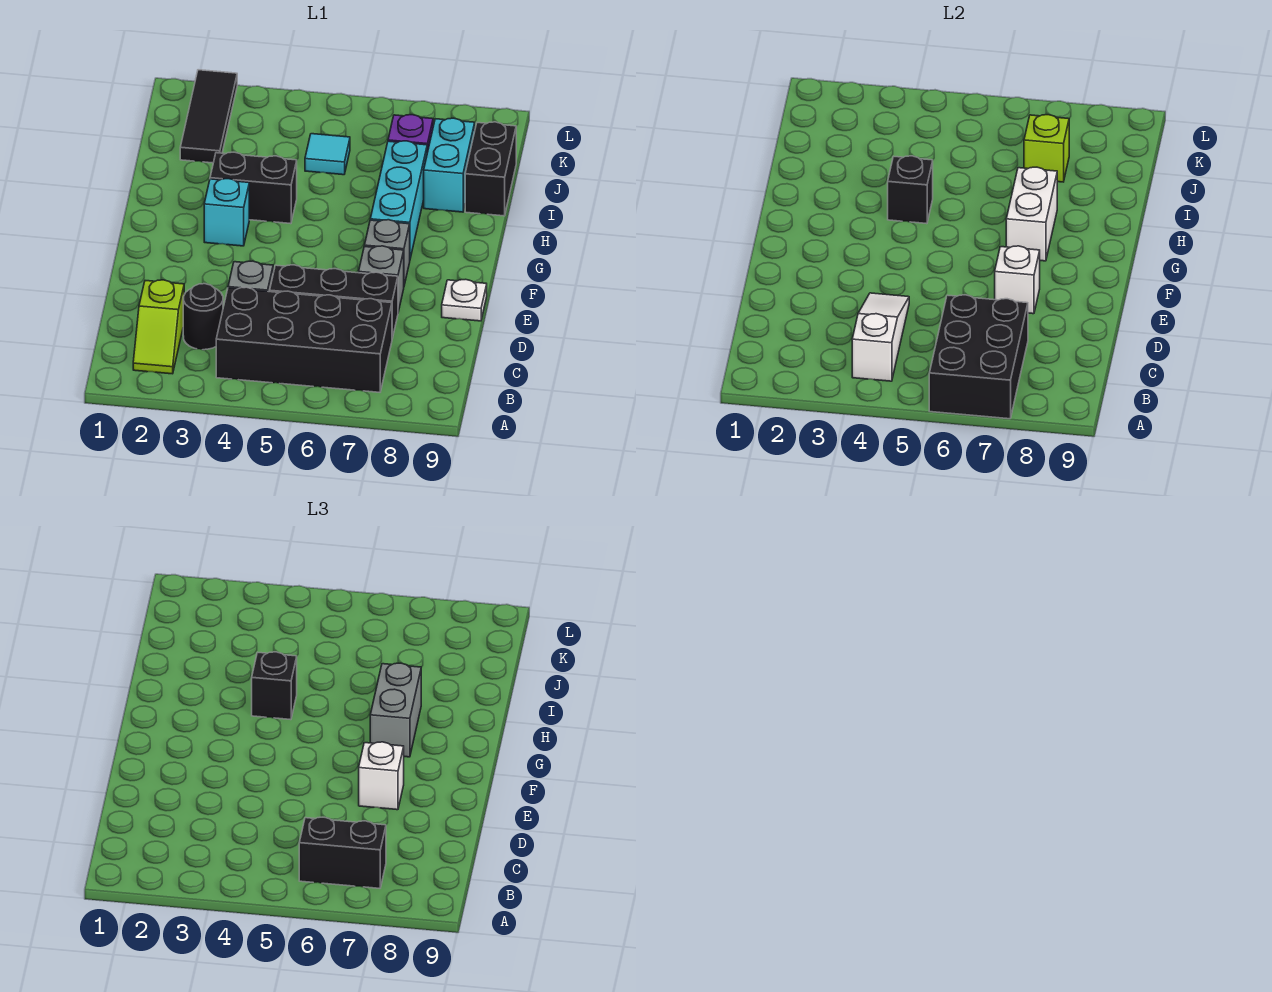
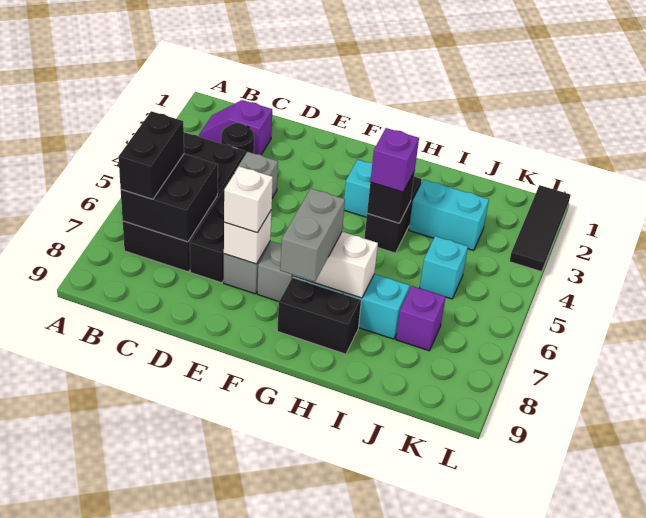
black 2x3 brick [929,295,1028,419] -> black 2x2 brick [121,154,218,242]
lime 1x2 slope [133,280,184,374] -> purple 1x2 slope [199,100,272,155]
white 1x3 slope [852,293,909,381] -> none
white 1x1 plate [442,279,487,321] -> none
grey 1x2 brick [370,663,421,757] -> grey 1x2 brick turned to [280,189,345,282]
black 1x1 brick [252,652,297,720] -> purple 1x1 brick [370,128,419,192]
cyan 1x2 brick [424,118,475,212] -> cyan 1x2 brick moved to [409,180,489,251]
black 1x2 brick [465,122,516,216] -> black 1x2 brick moved to [277,277,361,354]
black 1x3 tile [180,70,237,163] -> black 1x3 tile turned to [509,185,570,272]
cyan 1x1 tile [305,134,350,175] -> cyan 1x1 brick [420,236,468,299]
lime 1x1 brick [1024,115,1069,182] -> none

